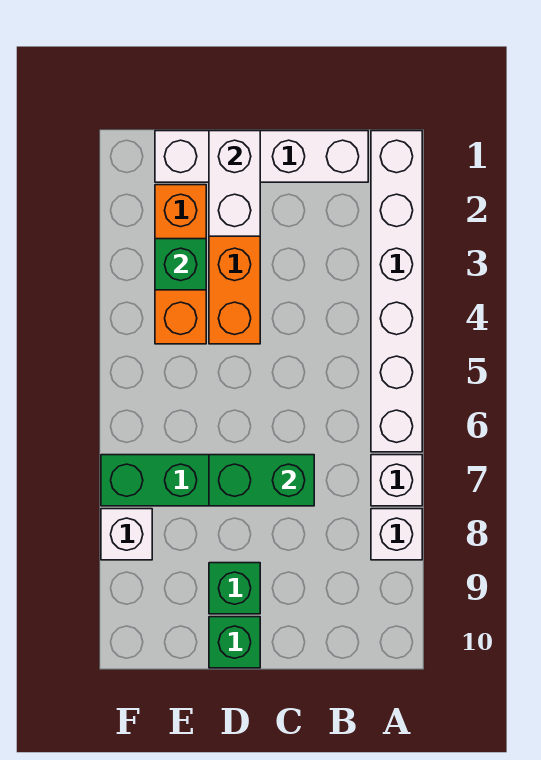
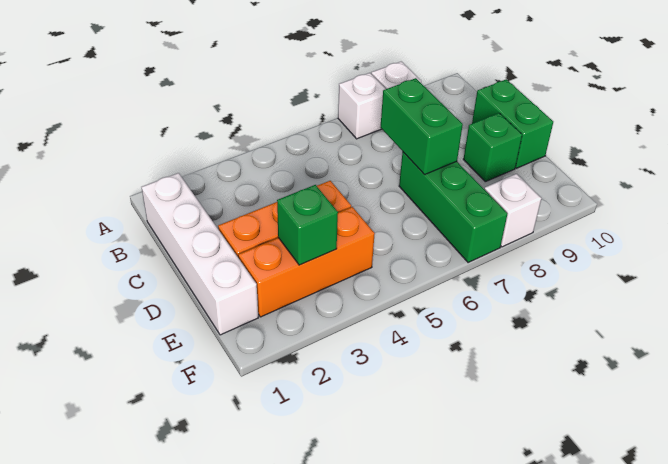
white 1x6 brick [371,131,422,452] -> none
white 1x2 brick [209,131,260,236] -> none
green 1x1 brick [209,617,260,668] -> green 1x2 brick [472,79,553,168]

